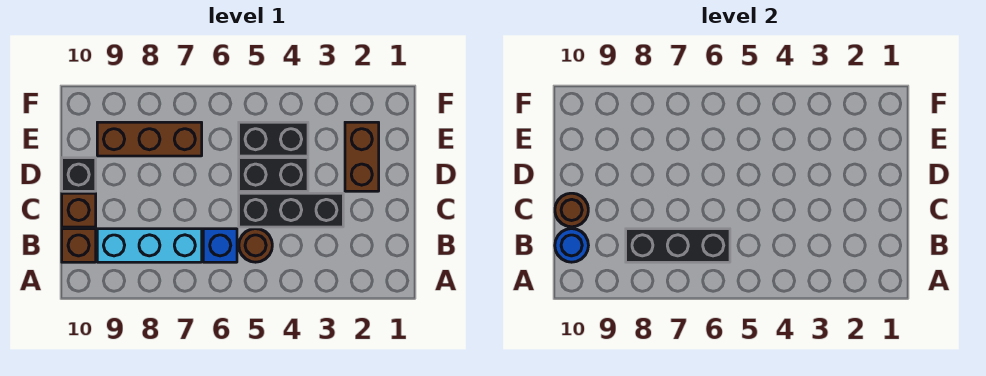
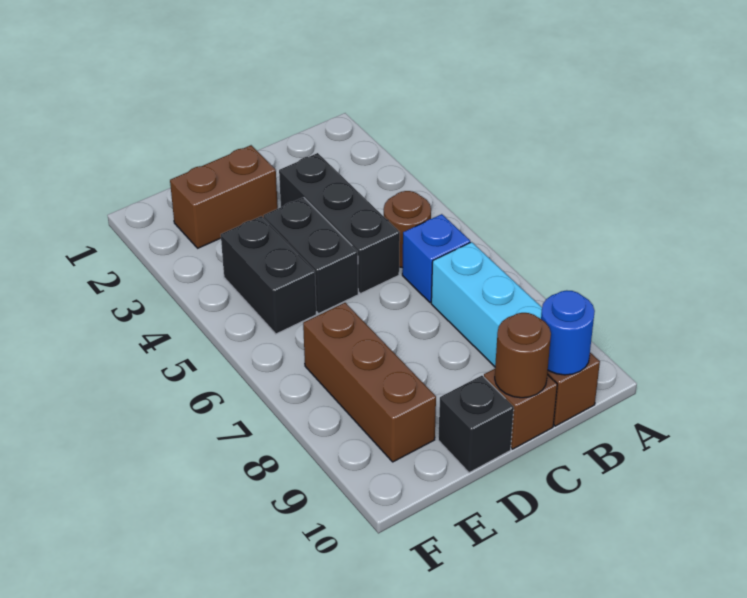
black 1x3 brick [626,229,730,262] -> none

